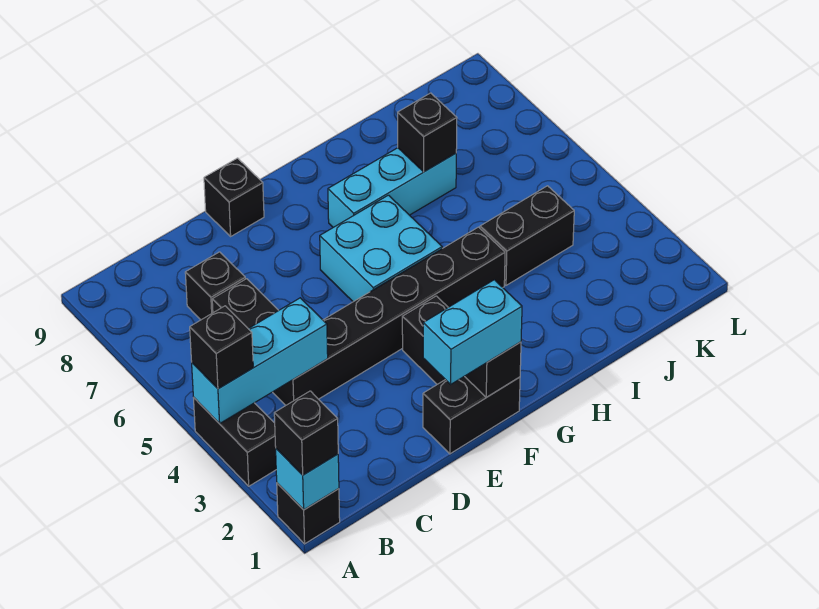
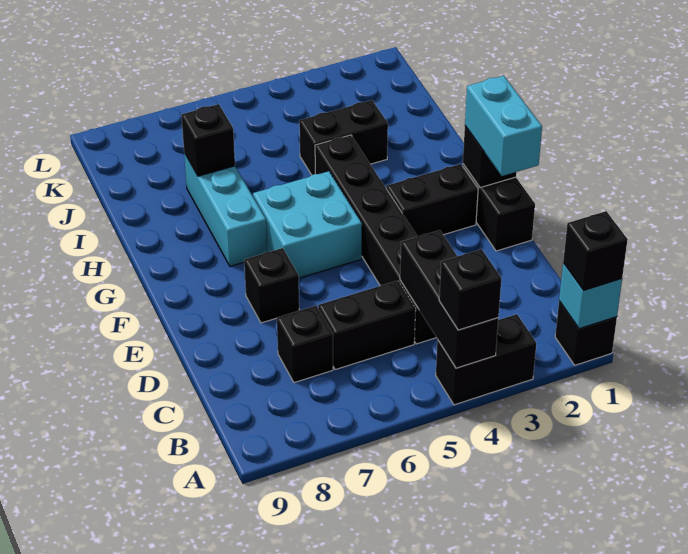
cyan 1x3 brick [192,298,328,424] -> black 1x3 brick [400,230,498,368]
black 1x1 brick [204,158,264,236] -> black 1x1 brick moved to [244,248,299,323]
black 1x2 brick [480,186,574,285] -> black 1x2 brick turned to [299,100,388,175]

